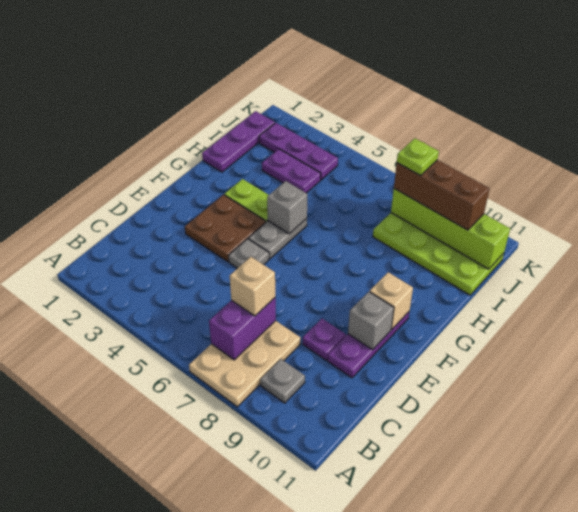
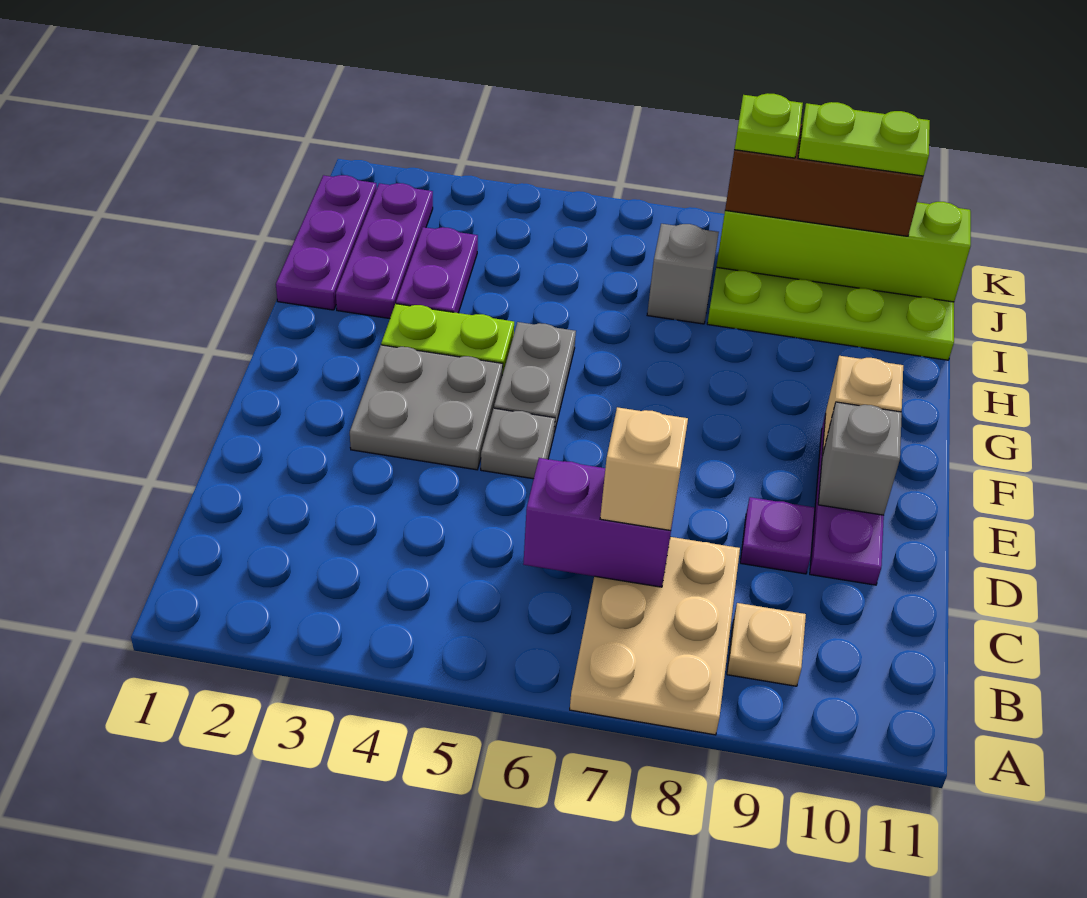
purple 1x2 brick [209,298,276,360] -> purple 1x2 brick turned to [523,458,675,587]
grey 1x1 plate [260,359,305,403] -> tan 1x1 plate [727,603,806,686]
brown 2x2 plate [185,195,266,262] -> grey 2x2 plate [350,345,503,470]
grey 1x1 brick [267,181,308,234] -> grey 1x1 brick moved to [647,224,719,324]
purple 1x2 plate [262,149,321,193] -> purple 1x2 plate turned to [396,227,478,313]
purple 1x3 plate [259,123,338,180] -> purple 1x3 plate turned to [336,183,433,319]
none -> lime 1x2 plate [798,102,930,176]

